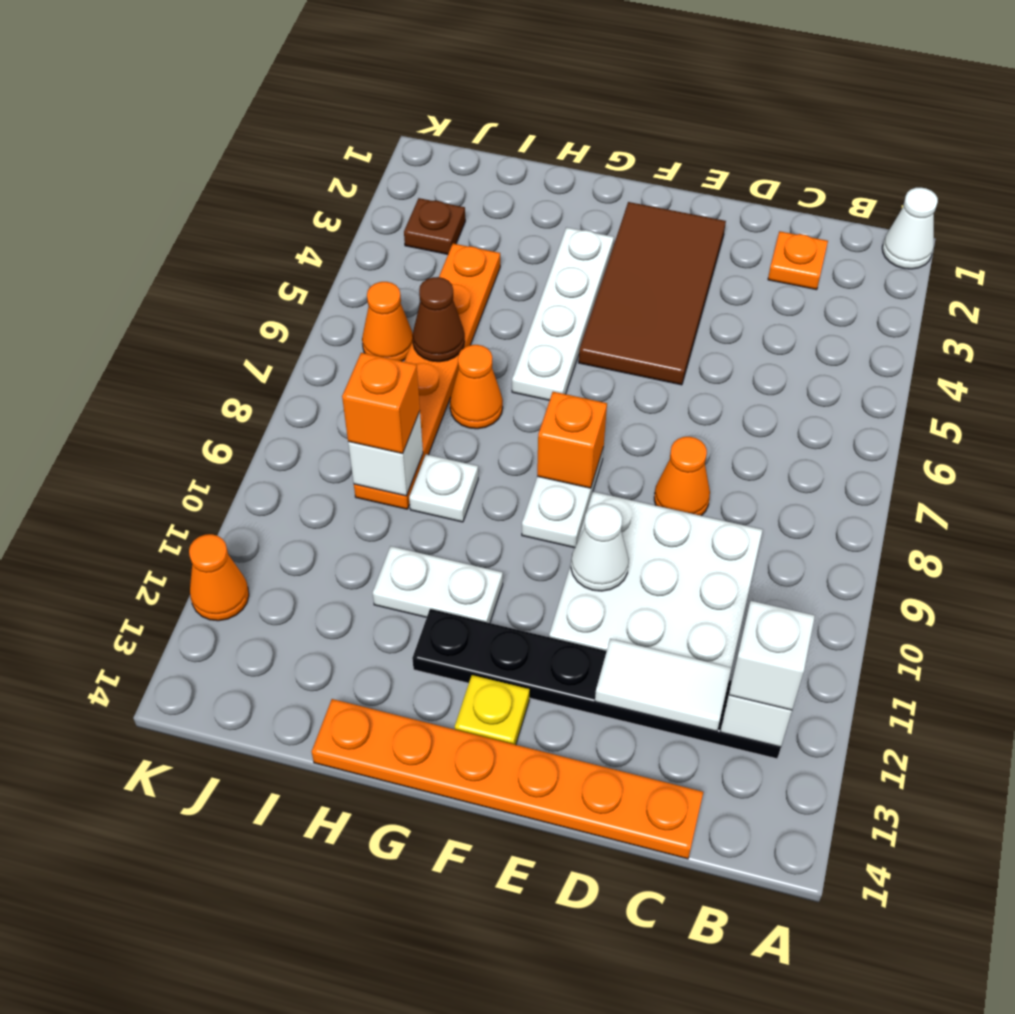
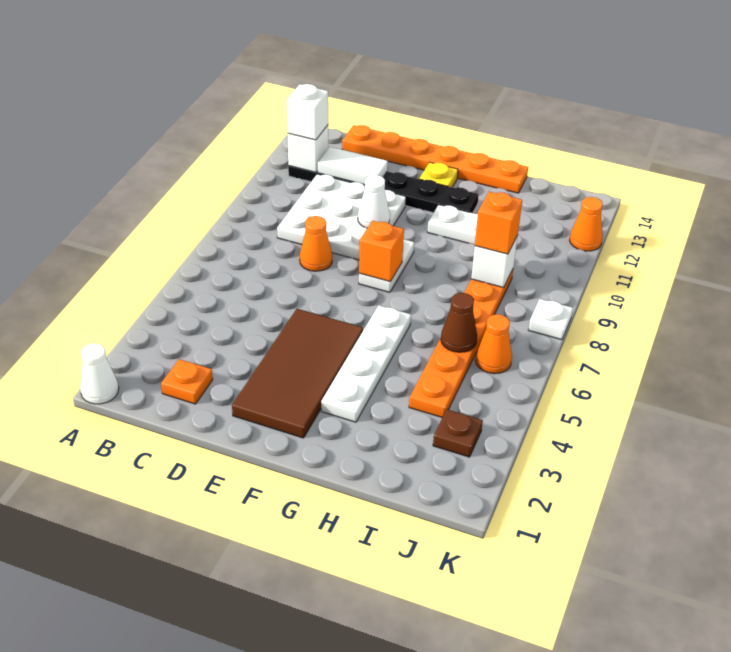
orange 1x1 cone [450,345,503,429] -> none
white 1x1 plate [409,454,478,522] -> white 1x1 plate moved to [528,299,573,340]

